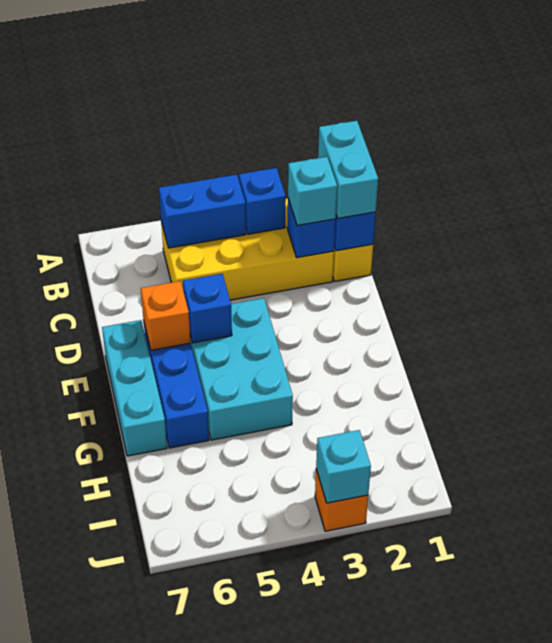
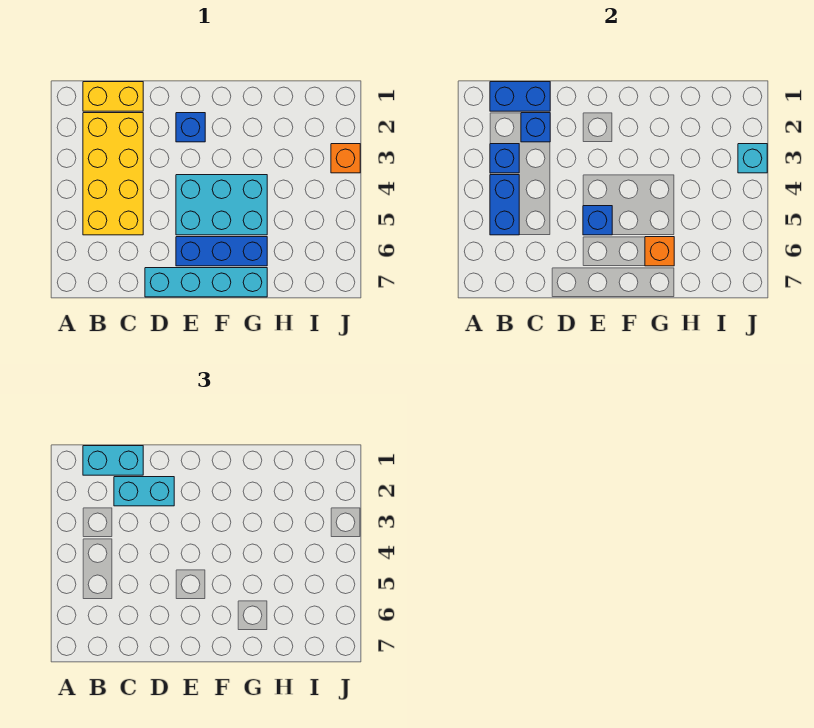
cyan 1x1 brick [288,157,337,226] -> cyan 1x2 brick [114,477,174,506]
none -> blue 1x1 brick [176,113,205,142]
orange 1x1 brick [141,281,190,350] -> orange 1x1 brick moved to [645,237,674,266]
cyan 1x3 brick [102,320,167,456] -> cyan 1x4 brick [145,268,267,297]

